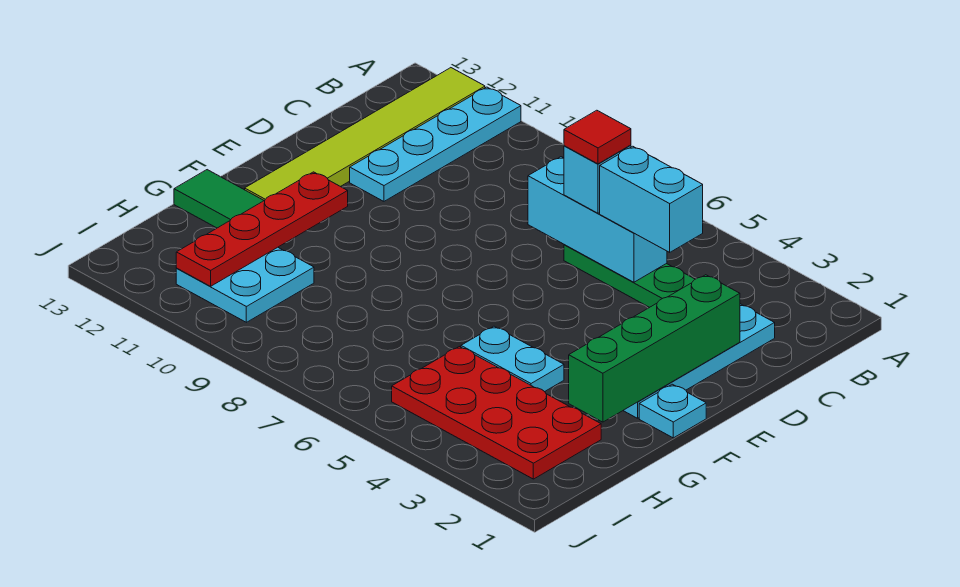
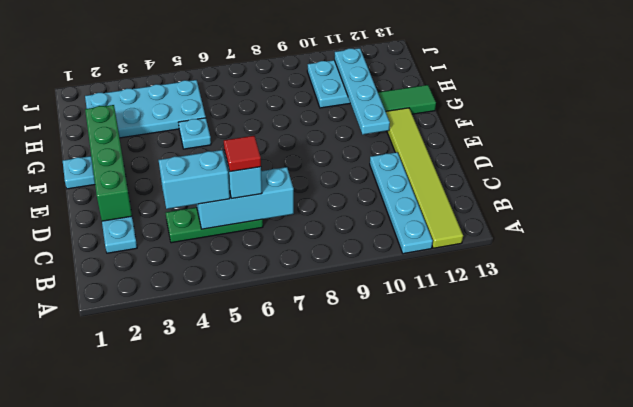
red 1x4 plate [176,172,348,286] -> cyan 1x4 plate [334,48,390,135]
cyan 1x2 plate [461,326,564,392] -> cyan 1x1 plate [178,118,211,149]
red 2x4 plate [392,347,601,479] -> cyan 2x4 plate [85,80,206,138]

